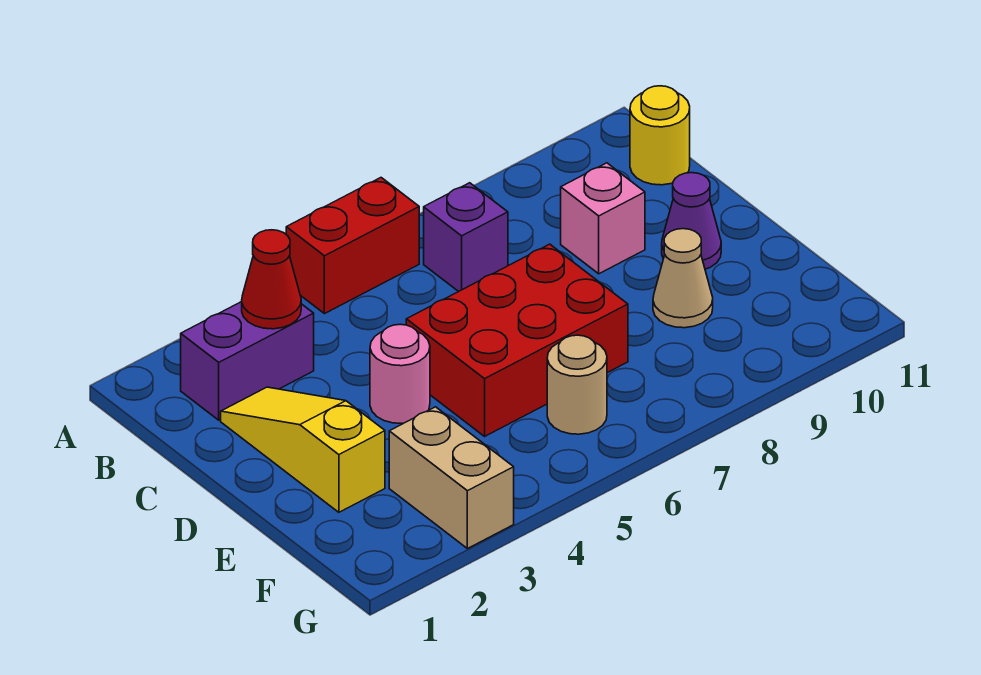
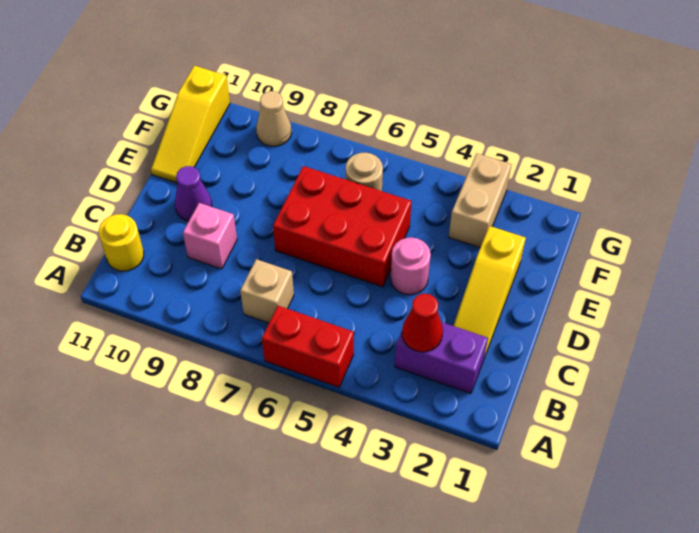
purple 1x1 brick [424,183,508,292] -> tan 1x1 brick [240,259,294,323]
tan 1x1 cone [653,229,713,328] -> tan 1x1 cone moved to [256,91,291,146]
none -> yellow 1x3 slope [151,66,230,183]

